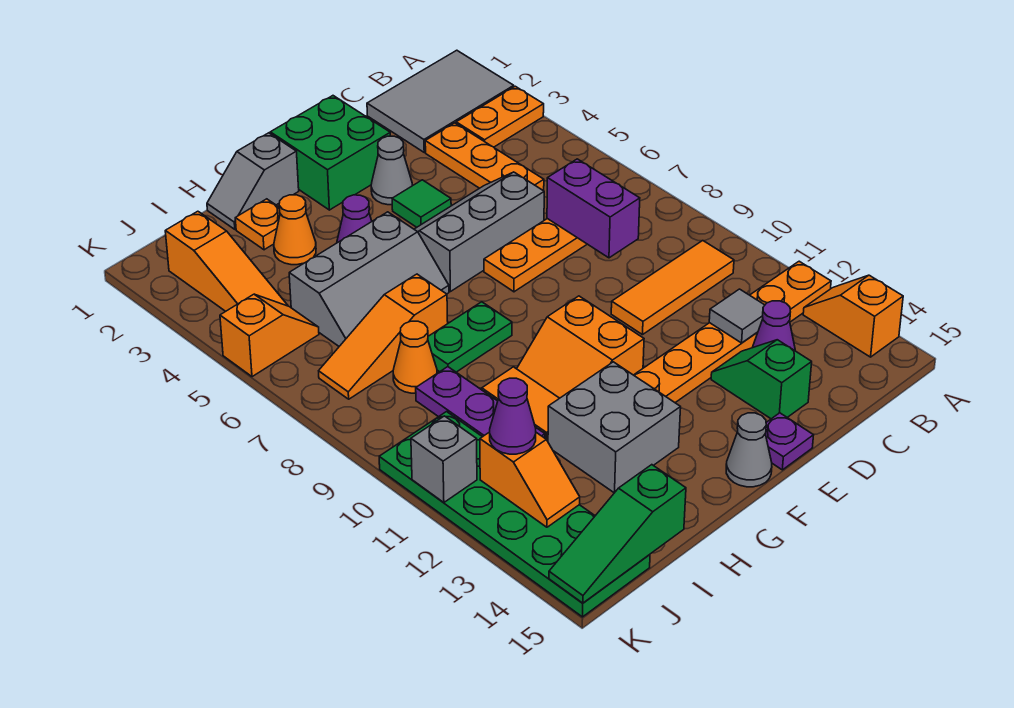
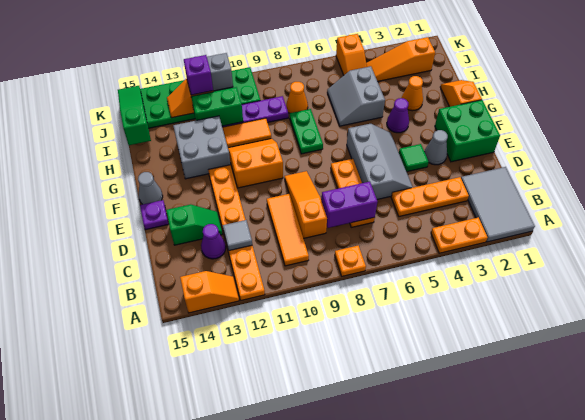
orange 1x2 plate [456,86,544,147] -> orange 1x2 plate turned to [431,217,488,253]
grey 1x2 slope [207,133,299,229] -> orange 1x2 slope [440,80,482,107]
grey 2x3 slope [289,212,449,346] -> grey 2x2 slope [327,66,385,126]
orange 1x1 plate [235,199,280,250] -> orange 1x1 plate moved to [335,246,366,276]
orange 1x3 slope [319,274,448,399] -> orange 1x3 slope moved to [285,171,327,239]
none -> green 1x2 brick [191,87,243,126]
purple 1x1 cone [490,378,536,454] -> purple 1x1 brick [184,55,213,95]

